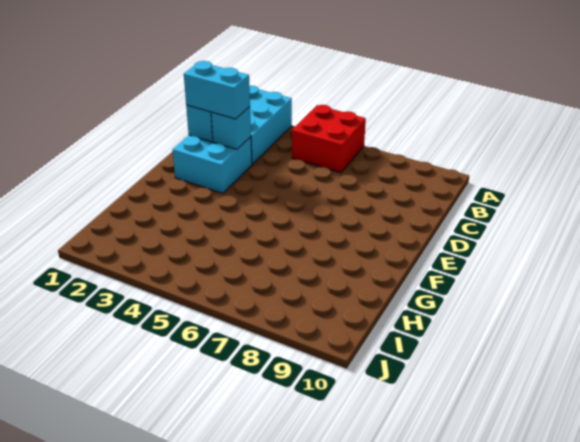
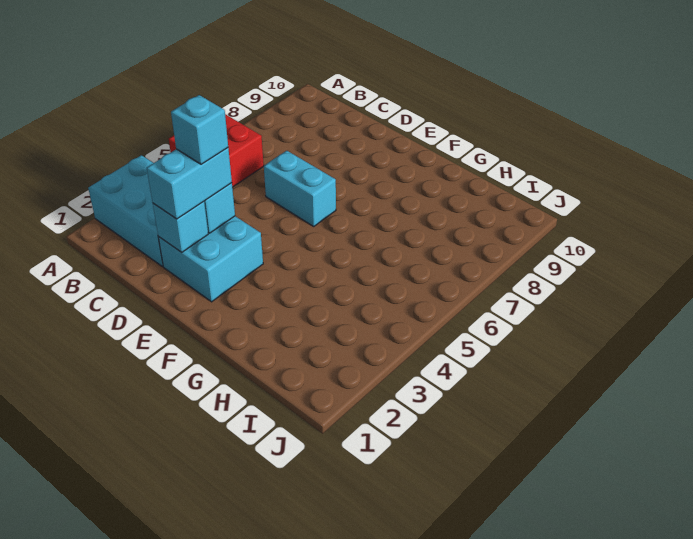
none -> cyan 1x1 brick [171,95,228,164]
none -> cyan 1x2 brick [264,151,336,226]

